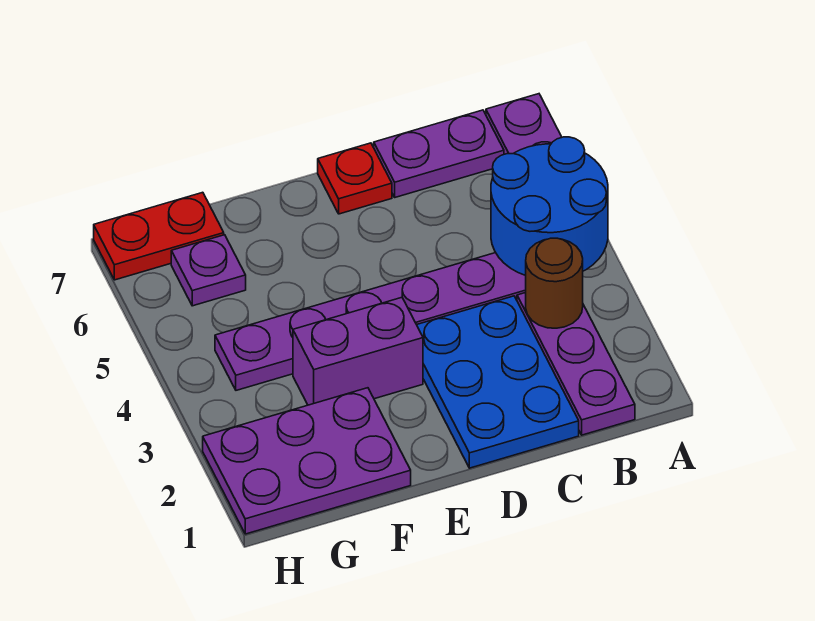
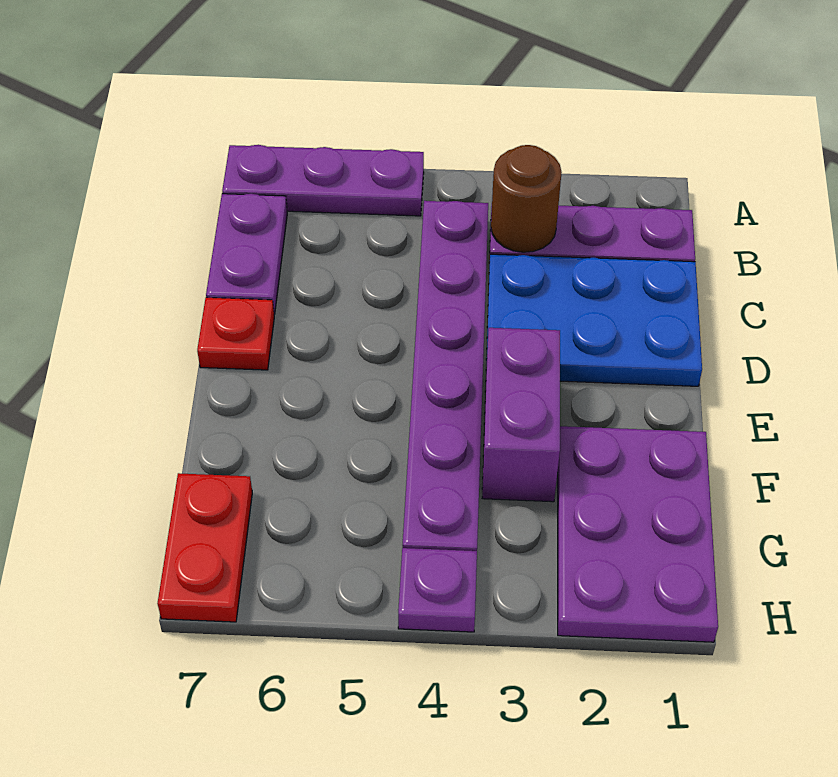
blue 2x2 round brick [491,137,608,276] -> none
purple 1x1 plate [171,235,246,306] -> purple 1x1 plate moved to [398,548,477,632]

